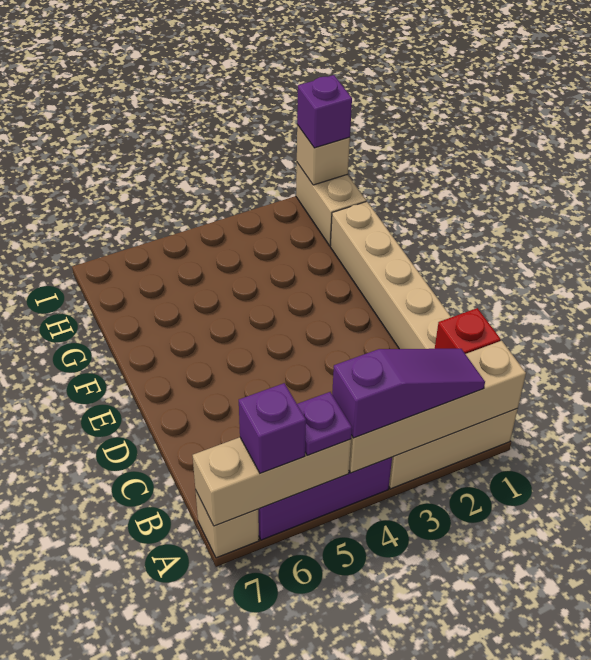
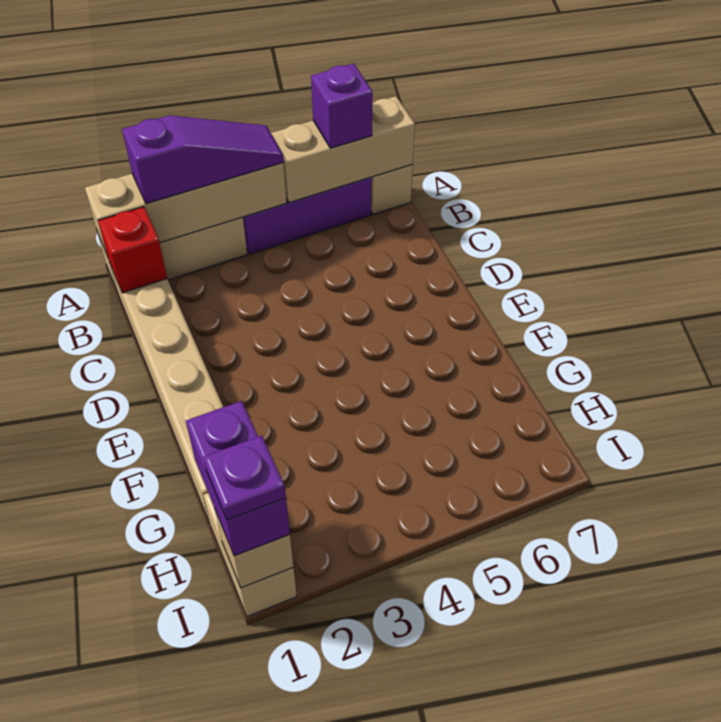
purple 1x3 slope [332,349,485,438] -> purple 1x3 slope turned to [122,116,283,204]
purple 1x1 plate [297,392,352,456] -> purple 1x1 plate moved to [203,436,286,520]
purple 1x1 brick [297,75,352,148] -> purple 1x2 brick [186,401,290,556]

